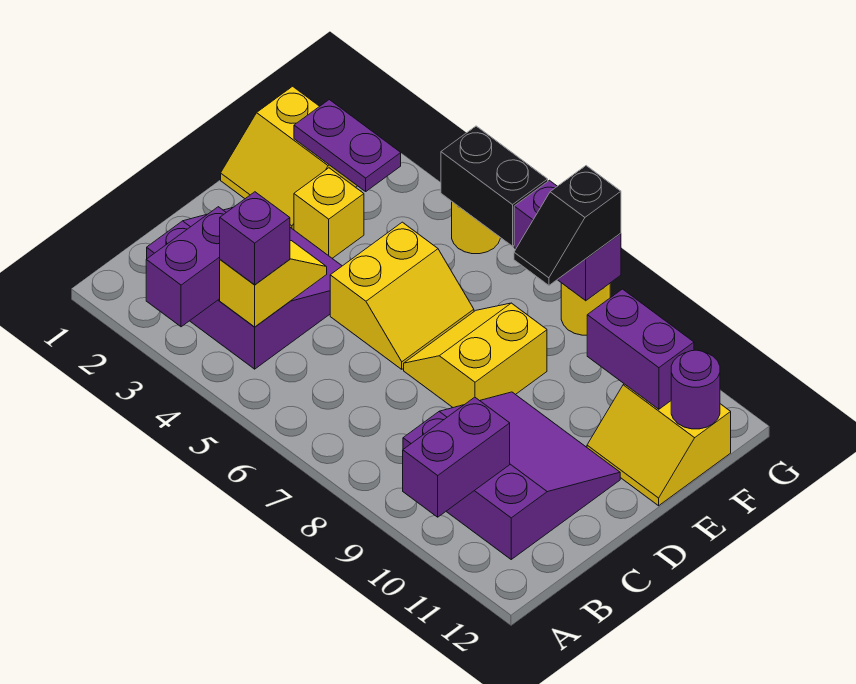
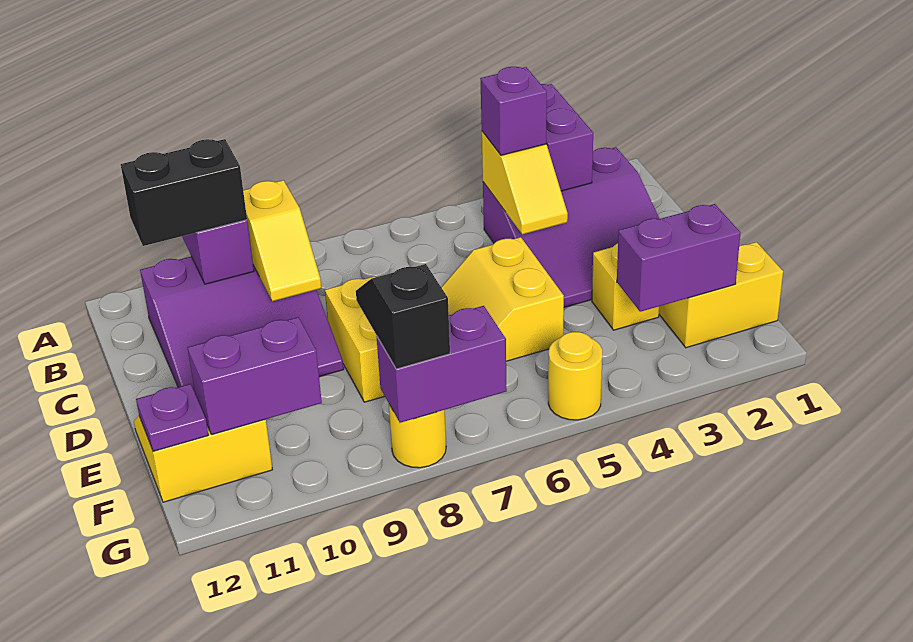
none -> yellow 1x2 slope [243,180,321,301]
purple 1x2 plate [294,100,401,191] -> purple 1x2 brick [617,204,741,312]
purple 1x1 round brick [671,350,720,429] -> purple 1x1 plate [136,384,208,451]
black 1x2 brick [441,126,548,246] -> black 1x2 brick moved to [121,139,247,246]

